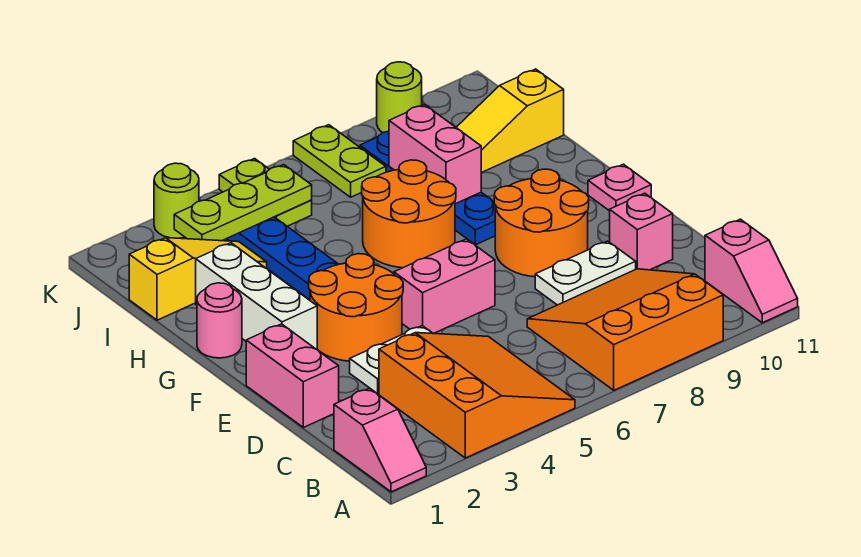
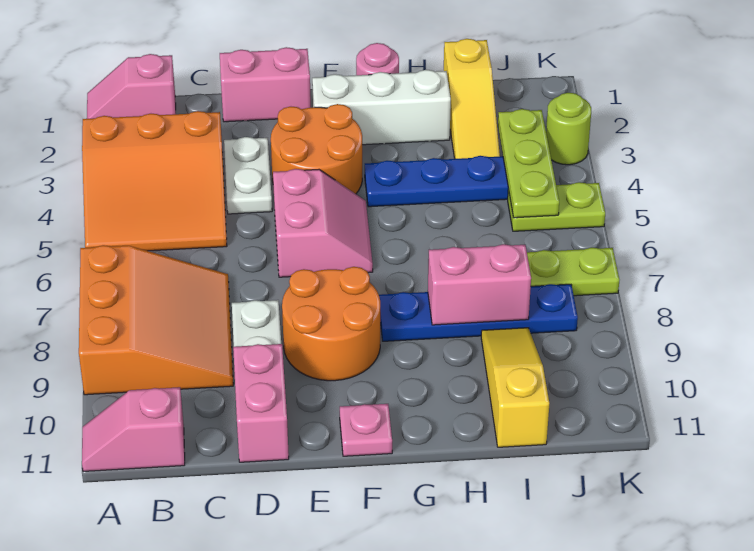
pink 1x1 brick [610,193,673,270] -> pink 1x2 brick [233,344,289,462]
orange 2x2 round brick [362,160,456,268] -> none
lime 1x1 round brick [377,62,422,133] -> none

